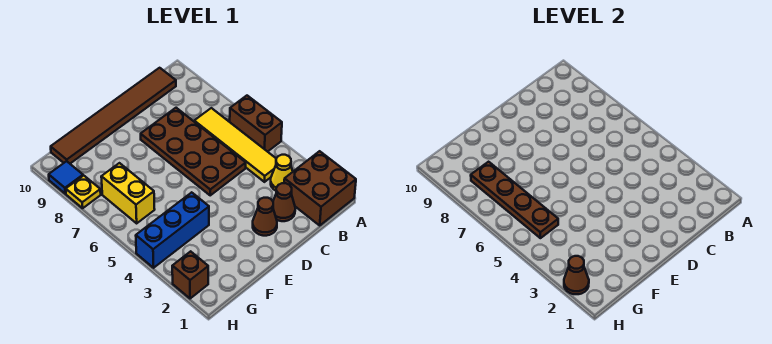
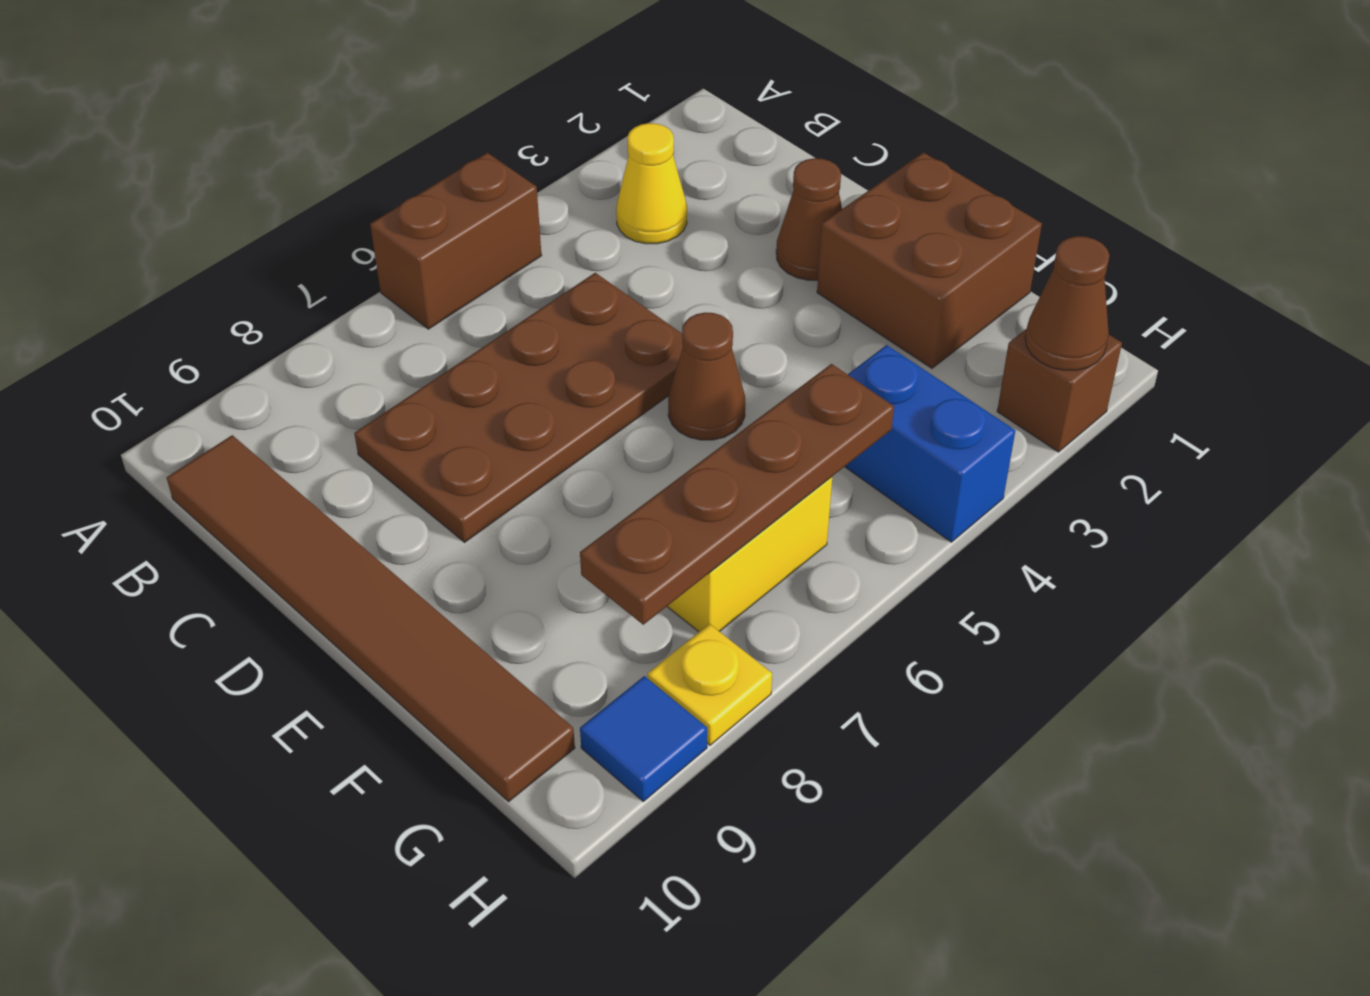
brown 2x2 brick [284,151,356,225] -> brown 2x2 brick moved to [817,152,1042,368]
yellow 1x4 tile [194,108,276,182] -> none
brown 1x1 cone [273,183,295,221] -> brown 1x1 cone moved to [668,312,745,440]
blue 1x3 brick [136,192,209,268] -> blue 1x2 brick [845,345,1015,542]

